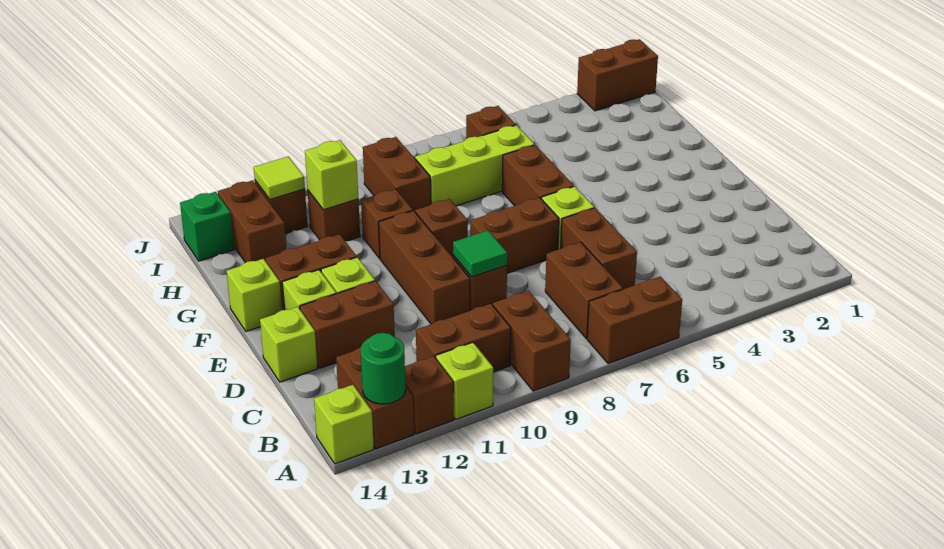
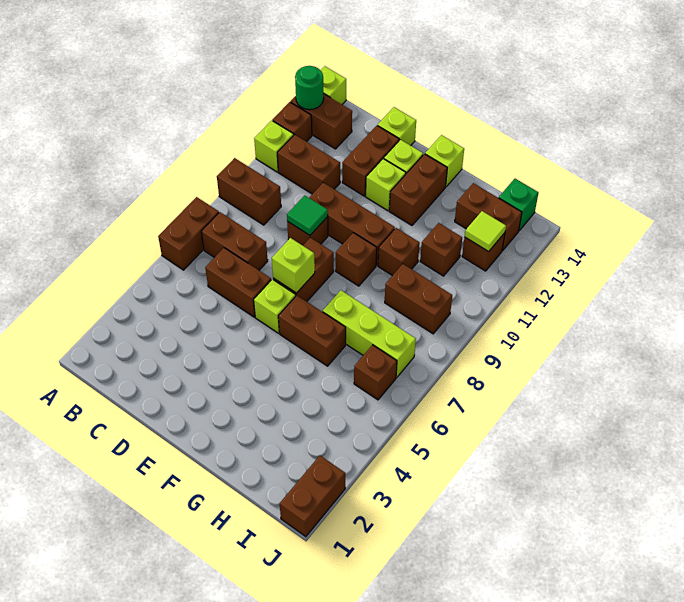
brown 1x2 brick [416,304,511,372] -> brown 1x2 brick turned to [277,134,340,194]
lime 1x3 brick [415,125,534,206] -> lime 1x3 brick turned to [323,290,416,378]
lime 1x1 brick [305,140,358,210] -> lime 1x1 brick moved to [272,238,315,293]

